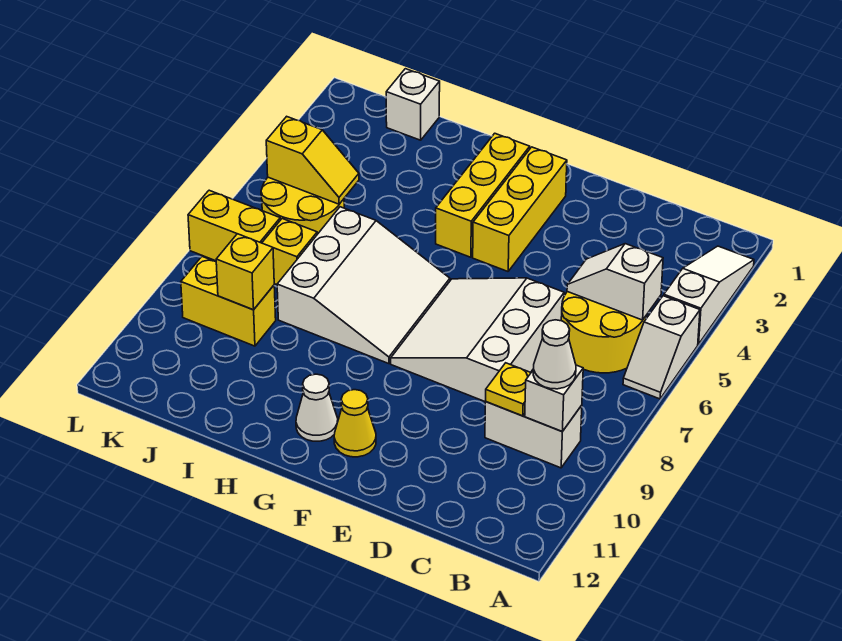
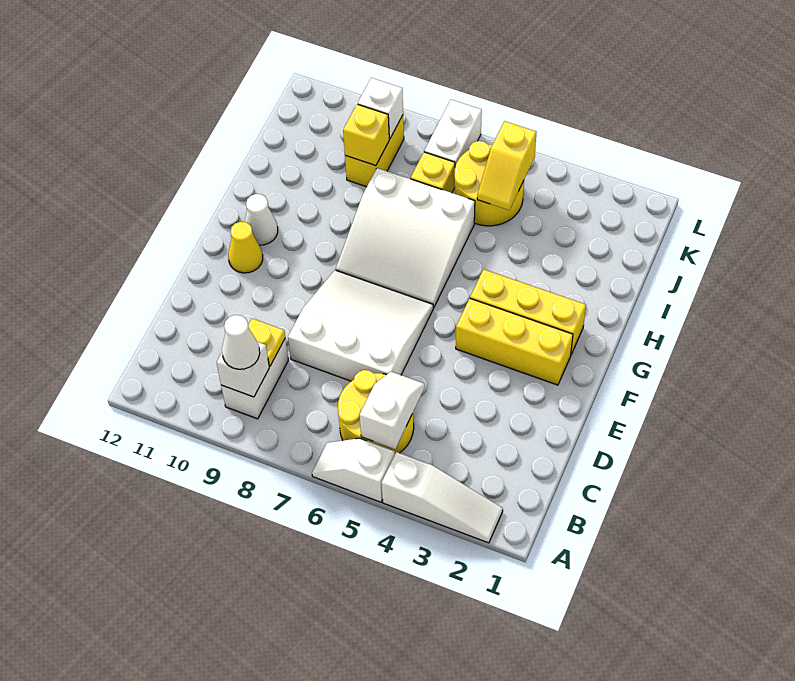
white 1x1 brick [386,69,440,140] -> white 1x1 brick moved to [358,78,403,139]
yellow 1x2 brick [188,190,280,261] -> white 1x2 brick [424,100,482,166]

